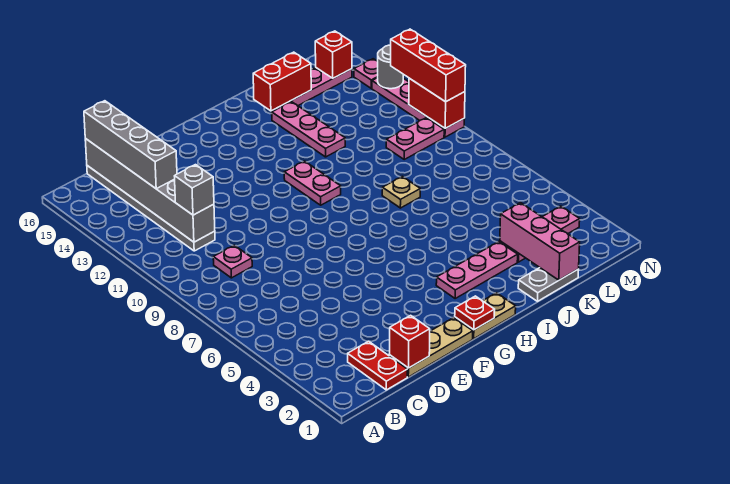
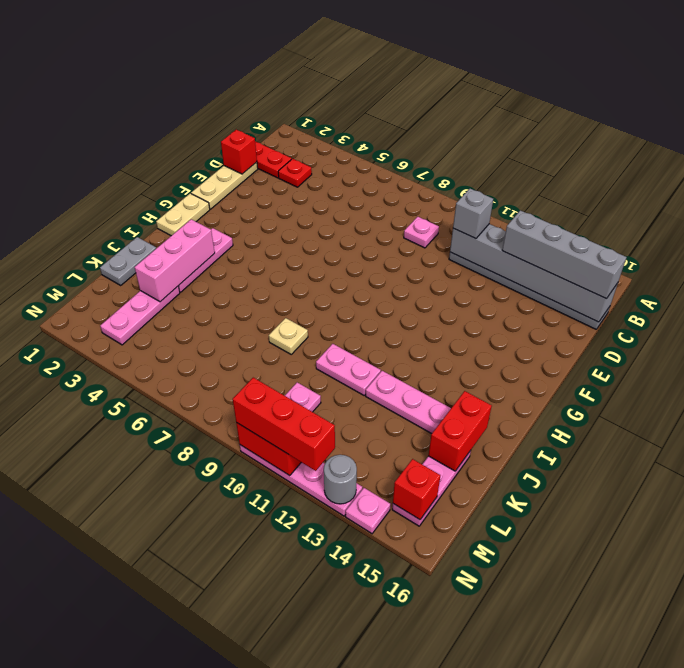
red 1x1 plate [455,296,495,330] -> red 1x1 plate moved to [278,159,312,187]
pink 1x2 plate [284,161,341,205] -> pink 1x2 plate moved to [316,344,381,395]
pink 1x3 brick [500,203,580,280] -> pink 1x3 brick turned to [135,219,215,302]

